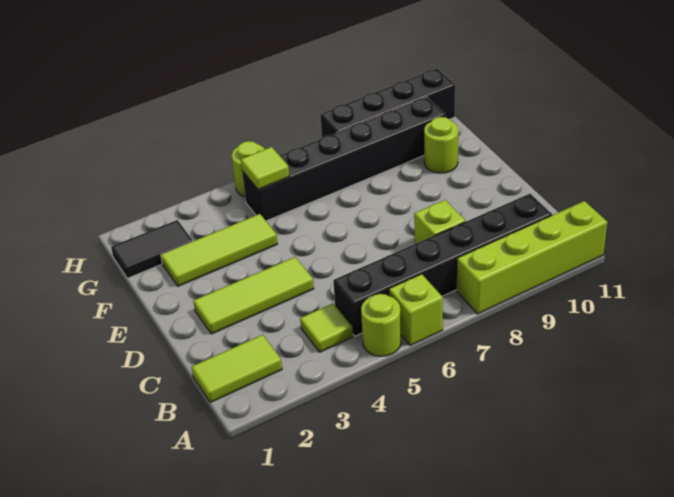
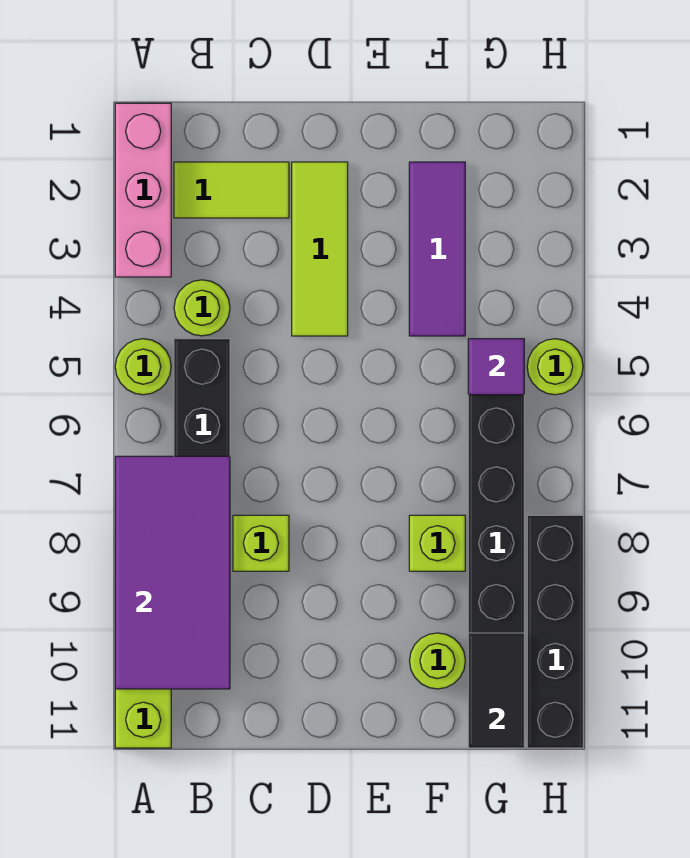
none -> pink 1x3 brick [115,103,171,277]
lime 1x1 brick [389,274,443,346] -> lime 1x1 brick moved to [409,515,465,571]
none -> purple 2x4 tile [115,456,230,689]
lime 1x2 tile [192,335,282,402] -> lime 1x2 tile turned to [174,162,289,218]
lime 1x1 tile [300,304,353,352] -> lime 1x1 round brick [174,280,230,336]
lime 1x3 tile [161,214,277,286] -> purple 1x3 tile [409,162,465,336]
black 1x2 tile [111,220,193,278] -> black 1x2 tile moved to [468,633,524,748]
lime 1x1 tile [241,147,289,189] -> purple 1x1 tile [468,339,524,395]

